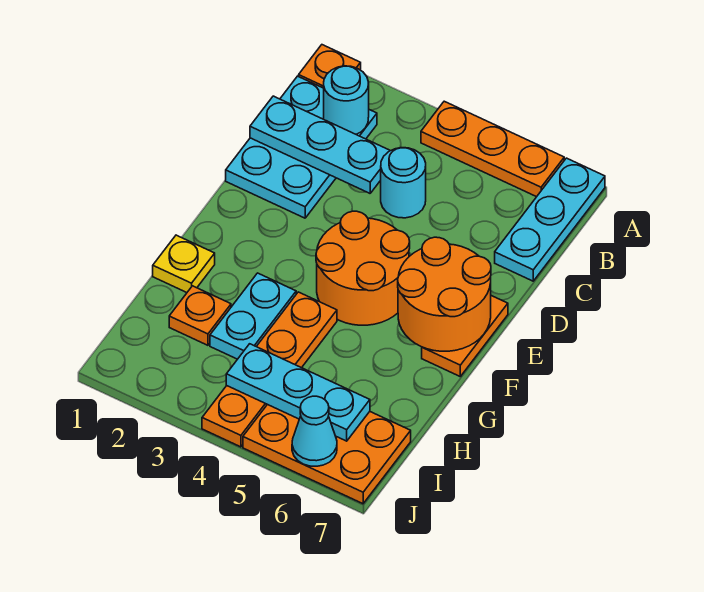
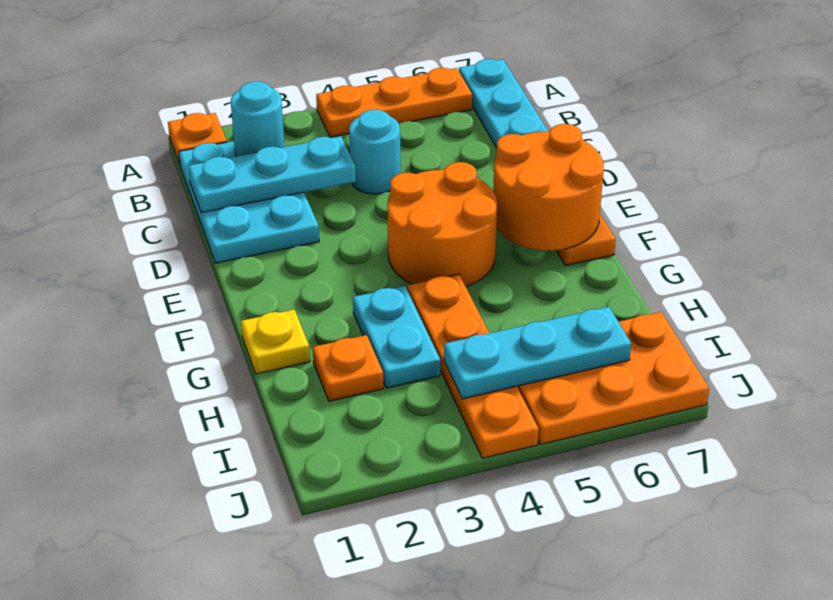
cyan 1x1 cone [292,396,337,466] -> none

